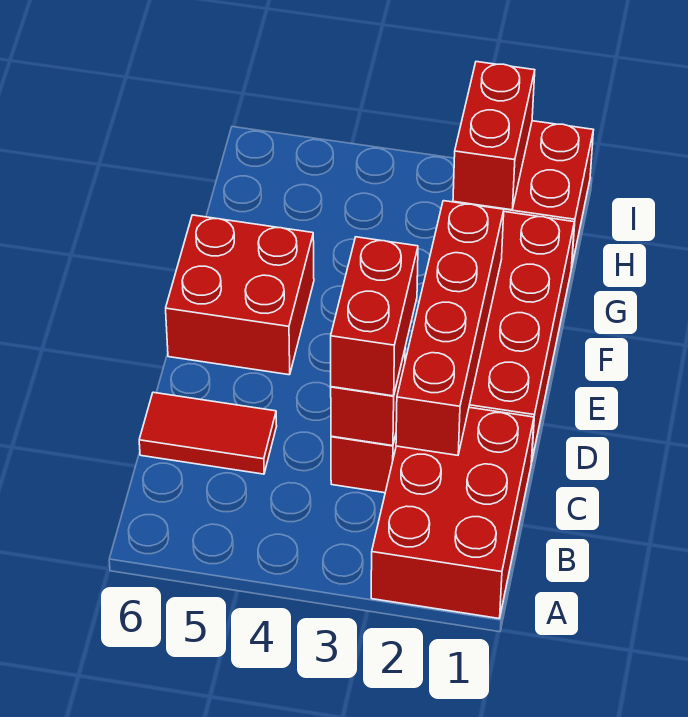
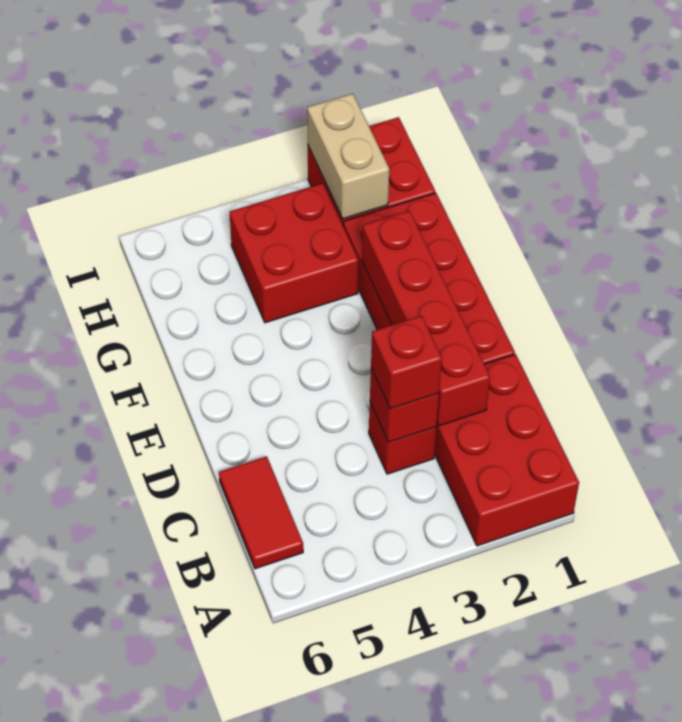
red 1x2 brick [331,237,418,396] -> red 1x1 brick [371,316,442,409]
red 1x2 tile [139,392,277,474] -> red 1x2 tile turned to [219,456,303,569]
red 2x2 brick [166,215,314,375] -> red 2x2 brick moved to [230,183,359,323]
red 1x2 brick [453,62,535,210] -> tan 1x2 brick [307,94,389,219]

